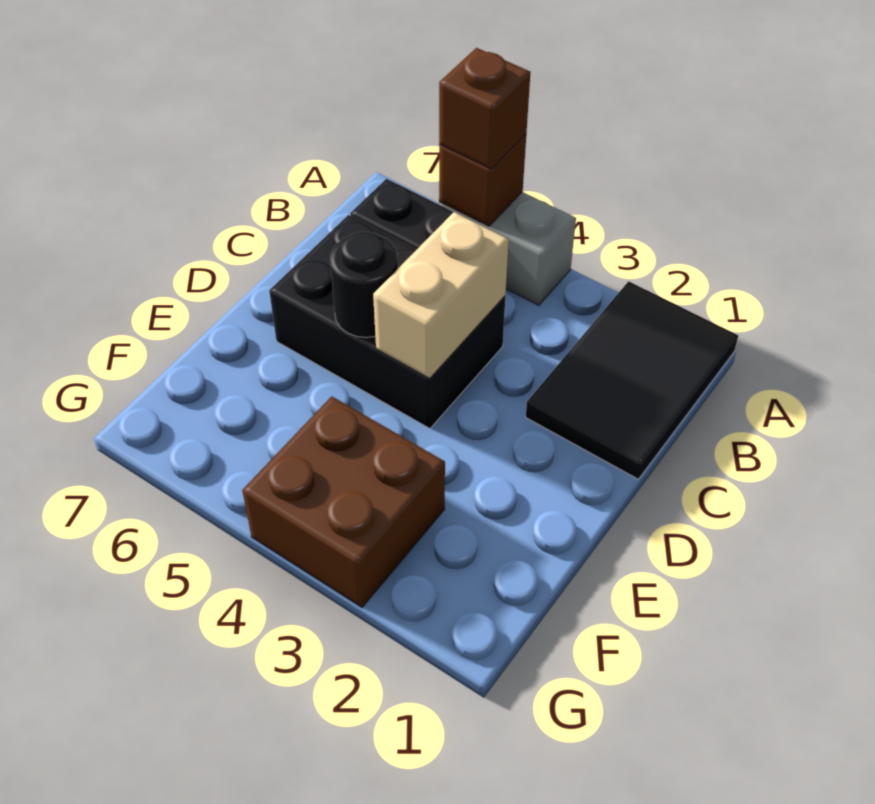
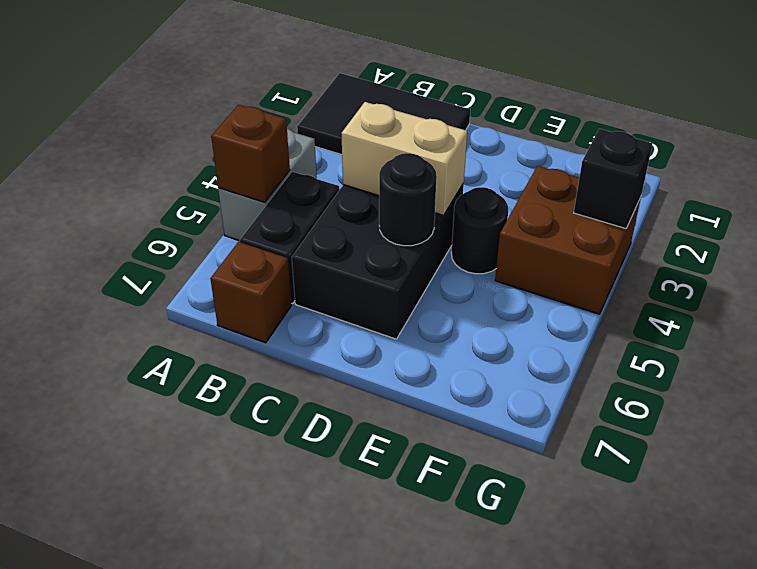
brown 1x1 brick [439,48,530,169] -> brown 1x1 brick moved to [210,242,292,343]
none -> black 1x1 round brick [451,187,509,274]
none -> black 1x1 brick [574,129,653,229]

